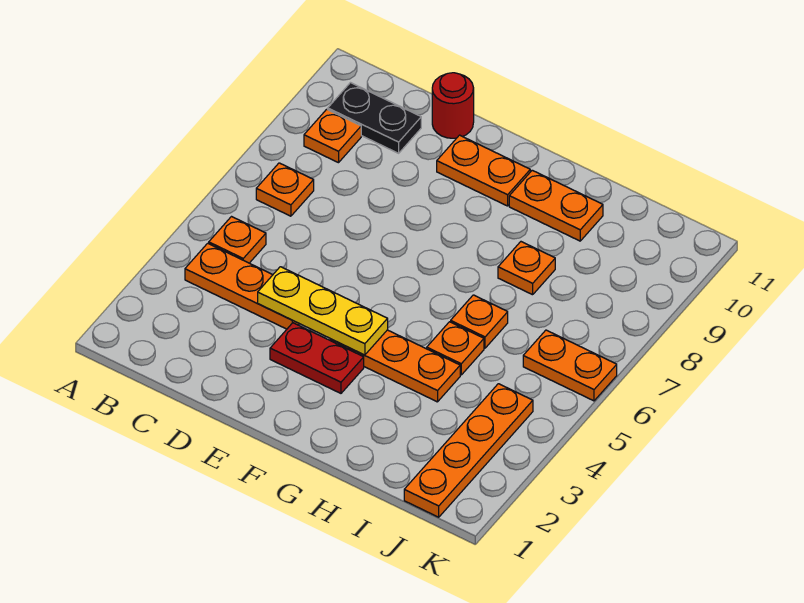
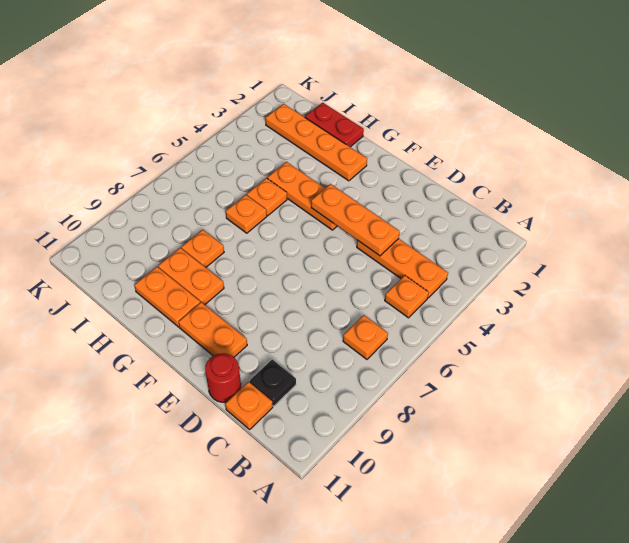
orange 1x1 plate [304,109,361,163] -> orange 1x1 plate moved to [225,382,273,429]
black 1x2 plate [328,83,421,153] -> black 1x1 plate [250,359,296,406]
yellow 1x3 plate [258,267,388,355] -> orange 1x3 plate [311,184,400,256]
red 1x2 plate [270,323,364,393] -> red 1x2 plate moved to [305,103,364,147]
orange 1x4 plate [404,384,533,517] -> orange 1x4 plate turned to [265,104,367,181]
orange 1x2 plate [523,330,617,401] -> orange 1x2 plate moved to [158,248,224,305]

